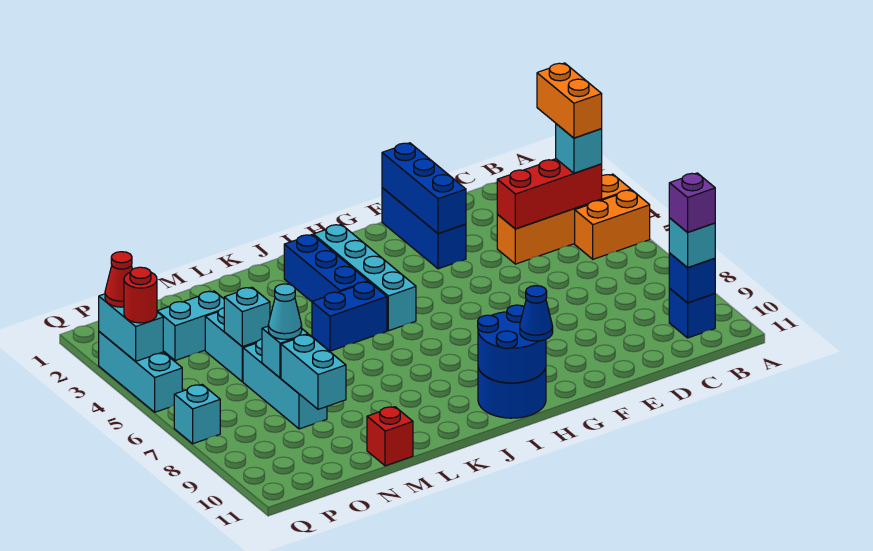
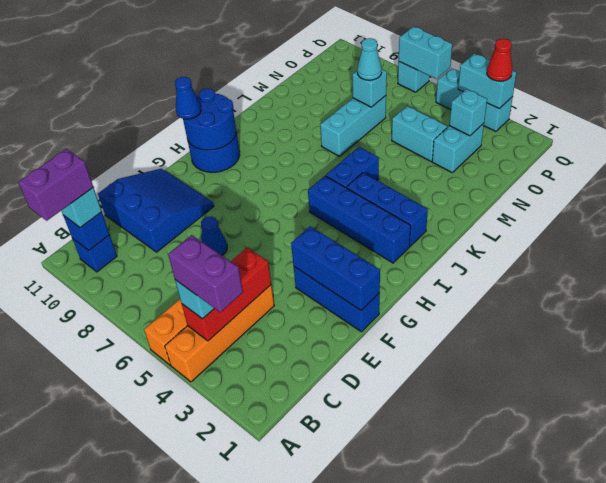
orange 1x2 brick [537,63,602,138] -> purple 1x2 brick [168,235,243,312]
purple 1x1 brick [669,173,715,232] -> purple 1x2 brick [18,149,93,221]
none -> blue 3x3 slope [98,169,214,252]
none -> blue 1x1 cone [201,216,227,255]
cyan 1x4 brick [313,224,416,331] -> blue 1x4 brick [308,176,411,263]
red 1x1 brick [367,407,413,466] -> none
cyan 1x1 brick [224,287,270,347] -> cyan 1x1 brick moved to [449,89,487,136]
cyan 1x3 brick [243,339,327,429] -> cyan 1x3 brick turned to [320,96,386,156]
cyan 1x2 brick [281,334,346,409] -> cyan 1x2 brick moved to [399,27,452,79]
red 1x1 round brick [124,267,157,323] -> none

